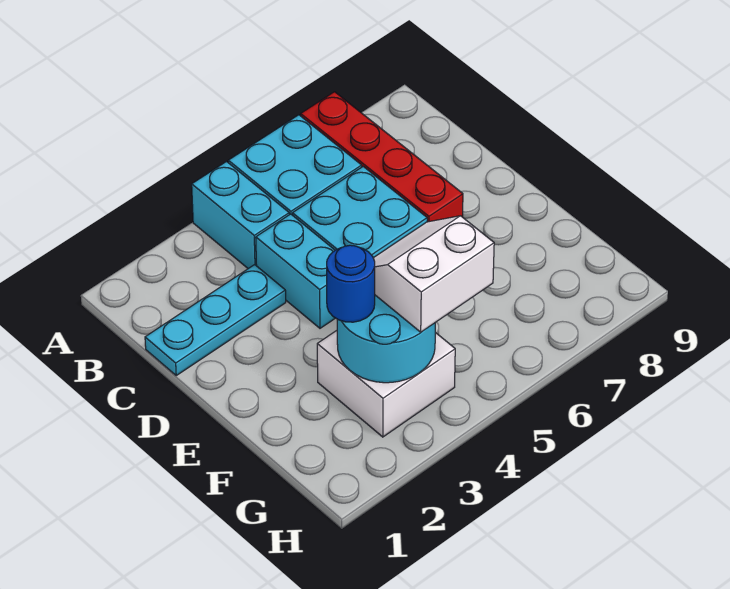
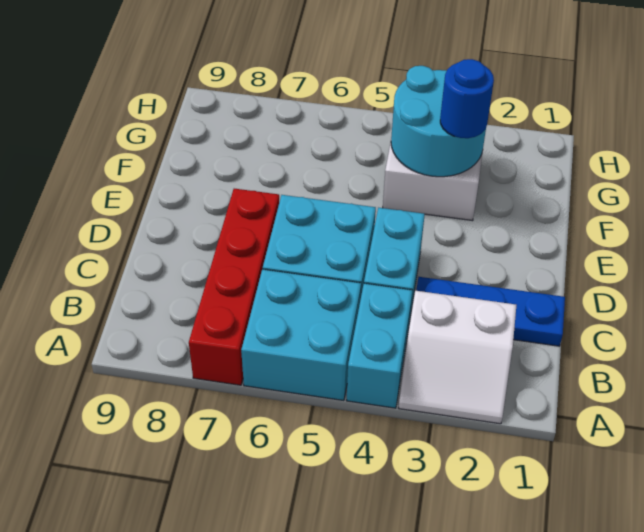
cyan 1x3 plate [145,265,286,375] -> blue 1x3 plate [416,277,565,346]
white 2x2 slope [373,216,494,332] -> white 2x2 slope moved to [399,291,516,424]

